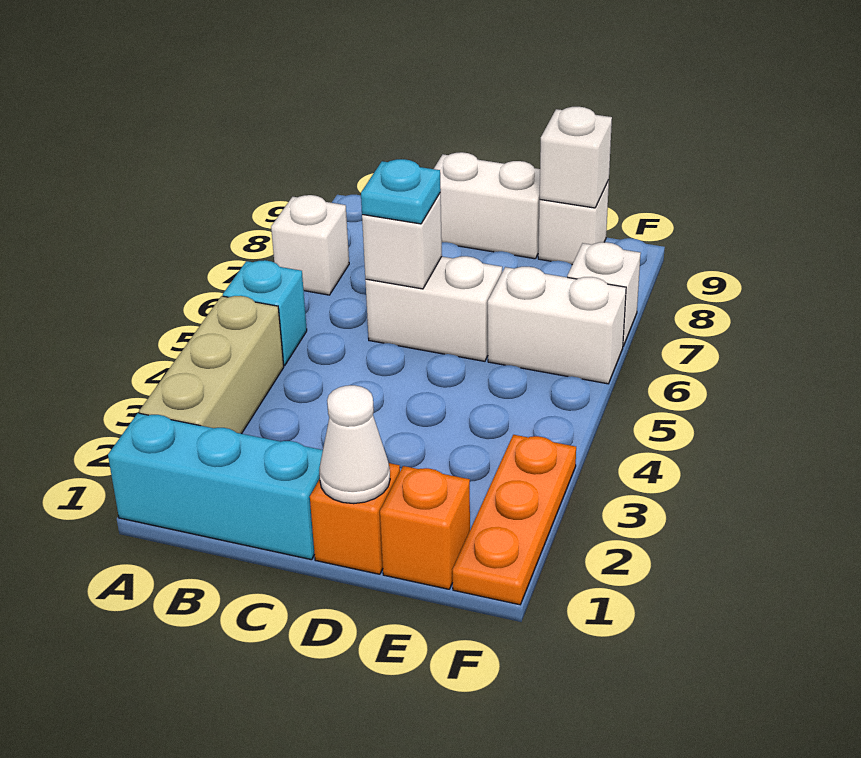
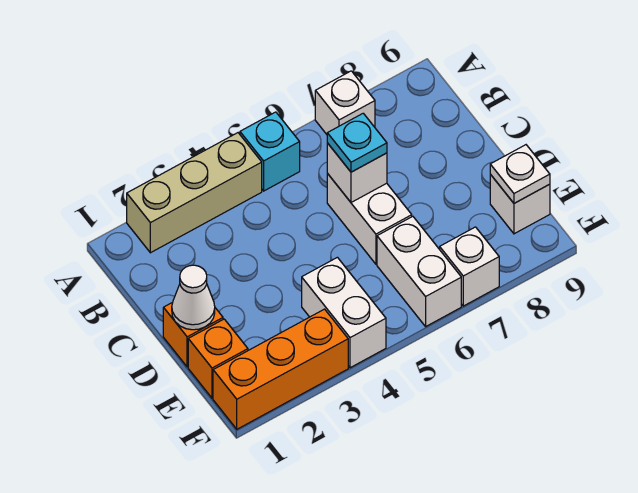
cyan 1x3 brick [108,413,323,560] -> none
white 1x2 brick [434,152,540,259] -> white 1x2 brick moved to [302,257,386,368]
white 1x1 brick [540,107,612,208] -> white 1x1 plate [490,145,550,203]
orange 1x3 plate [453,435,576,605] -> orange 1x3 brick [213,309,348,429]

